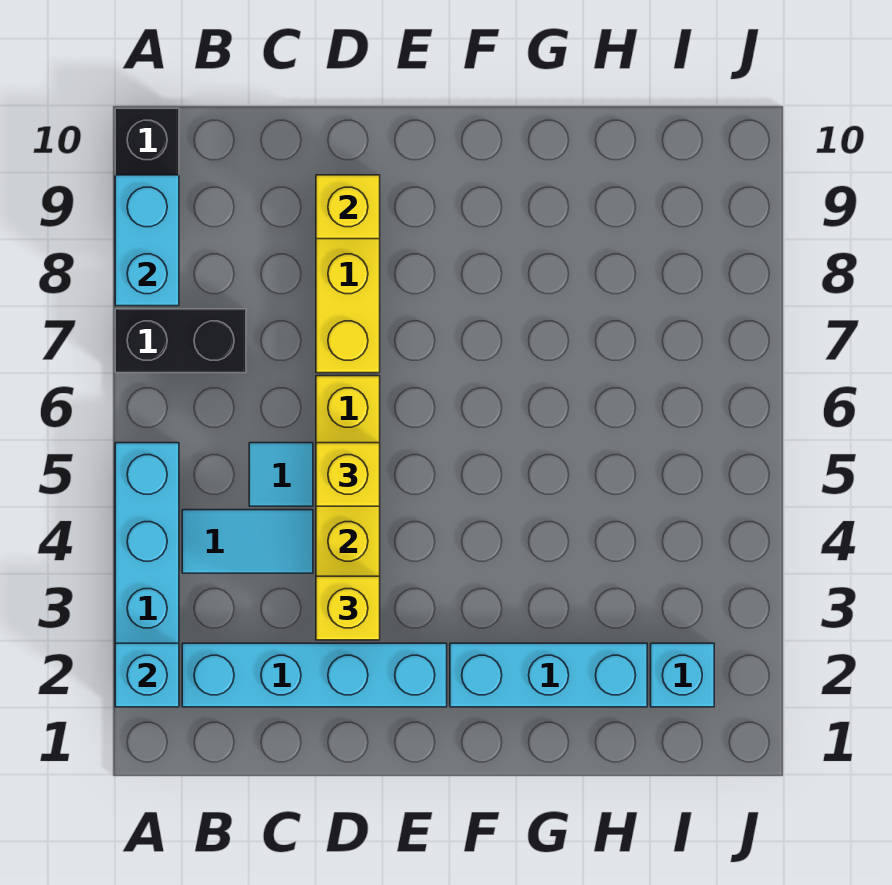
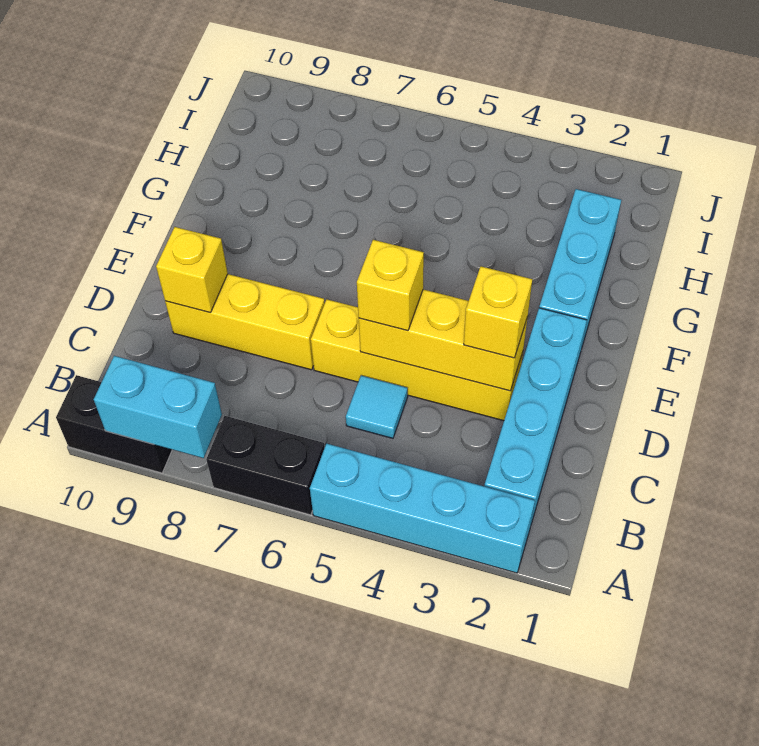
cyan 1x1 brick [115,643,179,707] -> none
black 1x2 brick [115,309,246,373] -> black 1x2 brick turned to [206,416,324,515]
cyan 1x2 tile [182,510,313,573] -> none
cyan 1x1 brick [651,643,714,707] -> none

